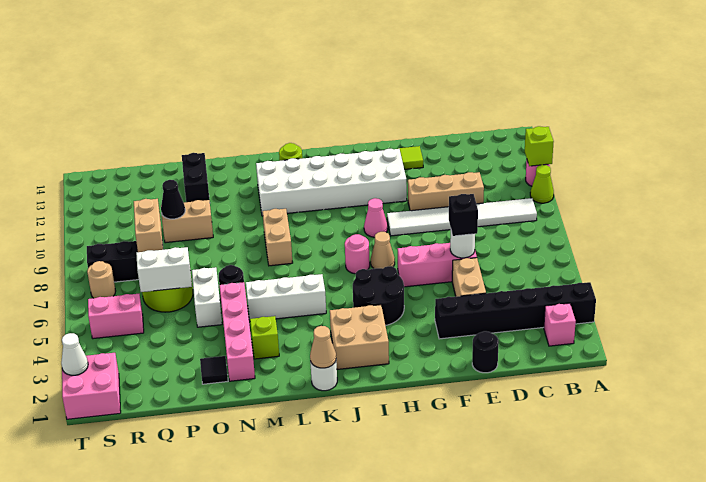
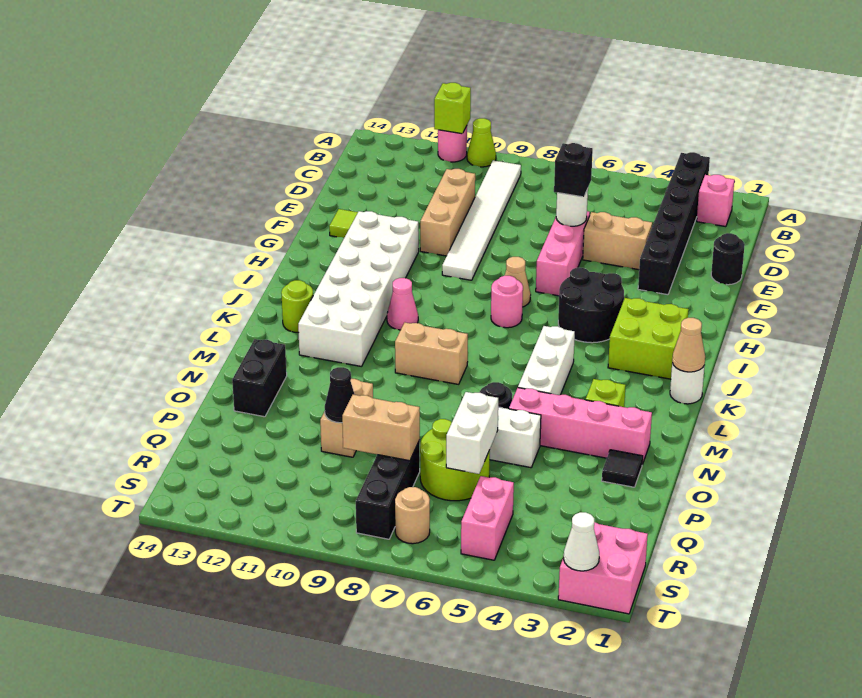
pink 1x1 cone [364,198,388,237] -> pink 1x1 cone moved to [387,278,418,330]
tan 2x2 brick [330,305,389,369] -> lime 2x2 brick [608,298,689,379]
black 1x2 brick [182,153,209,202] -> black 1x2 brick turned to [232,339,287,417]

